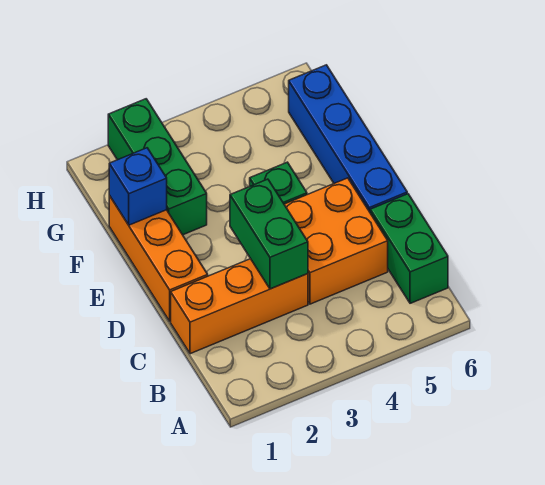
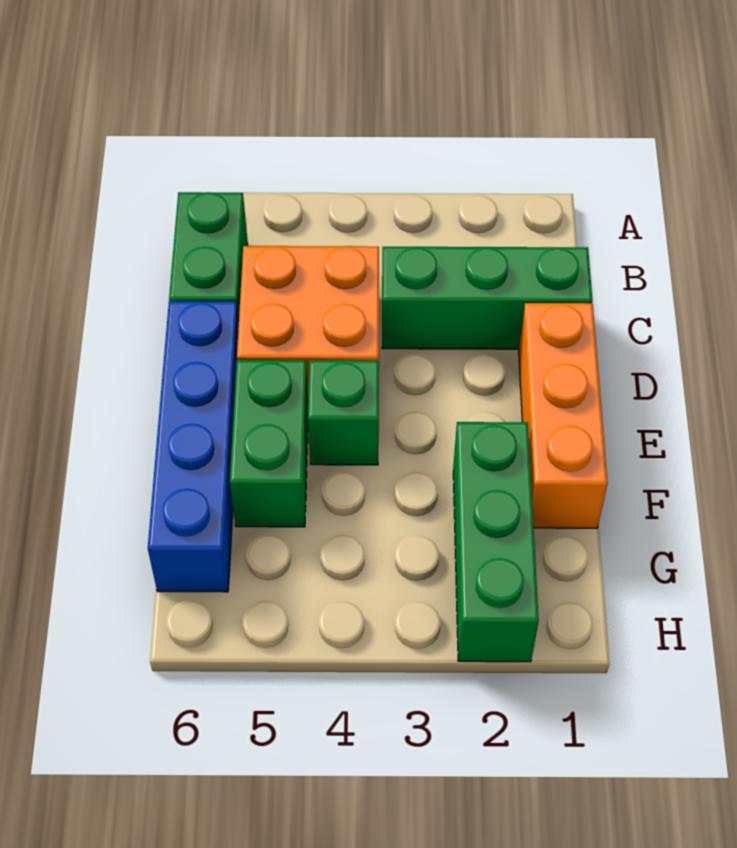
orange 1x3 brick [171,259,308,354] -> green 1x3 brick [382,247,592,349]
green 1x2 brick [230,179,308,289] -> green 1x2 brick moved to [230,360,308,527]
blue 1x1 brick [109,148,167,225] -> none

